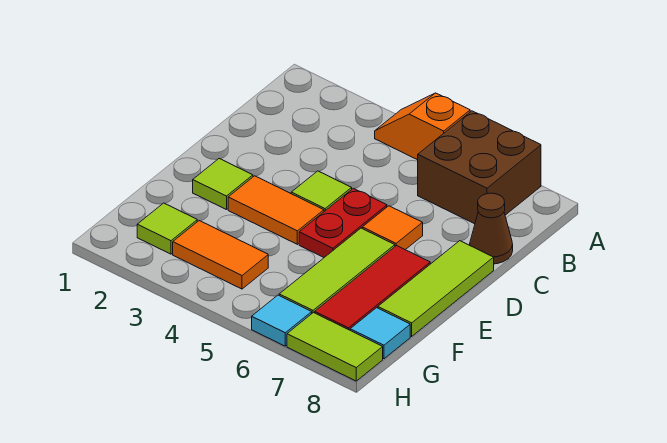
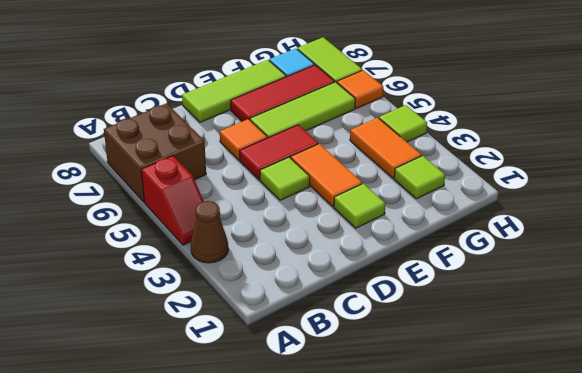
orange 1x2 slope [375,93,470,160] -> red 1x2 slope [141,156,204,245]
brown 1x1 cone [470,193,513,264] -> brown 1x1 cone moved to [191,201,228,263]
red 1x2 plate [299,188,387,257] -> red 1x2 tile [239,125,318,180]
none -> lime 1x1 tile [379,105,427,142]
cyan 1x1 tile [252,295,312,346] -> orange 1x1 tile [337,70,383,108]

